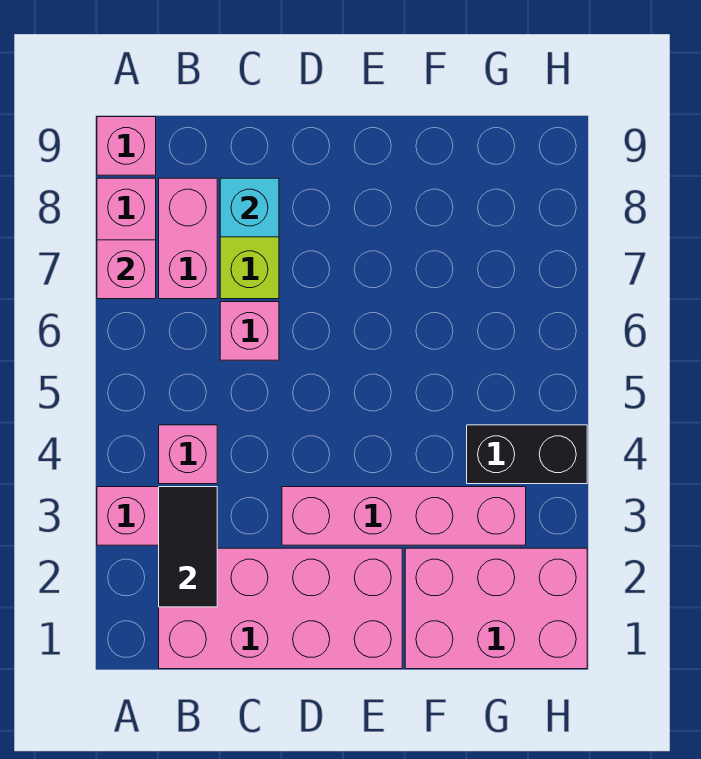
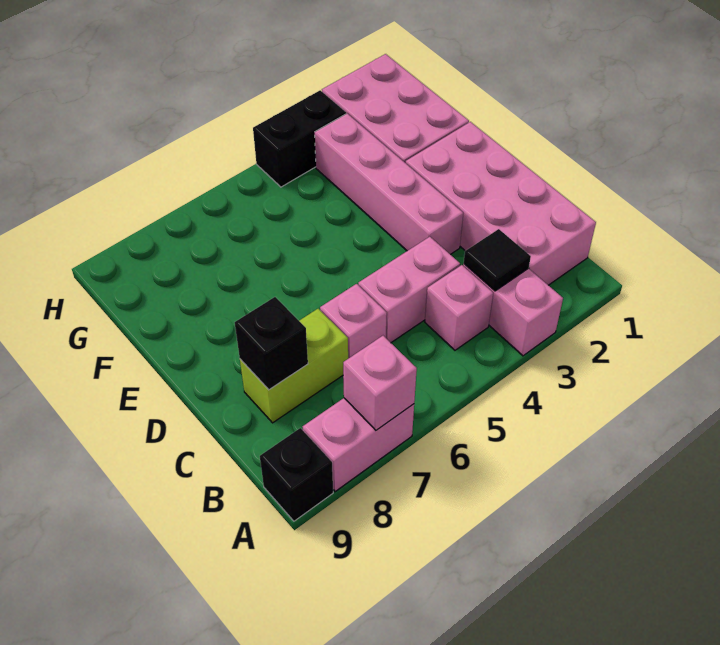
pink 1x1 brick [97,117,156,175] -> black 1x1 brick [260,428,333,521]
black 1x2 tile [159,487,217,607] -> black 1x1 tile [464,229,531,291]
pink 1x2 brick [159,178,217,299] -> pink 1x2 brick moved to [358,237,460,343]
cyan 1x1 brick [220,178,279,237] -> black 1x1 brick [235,297,308,390]
black 1x2 brick [467,425,587,484] -> black 1x2 brick turned to [253,90,346,187]

